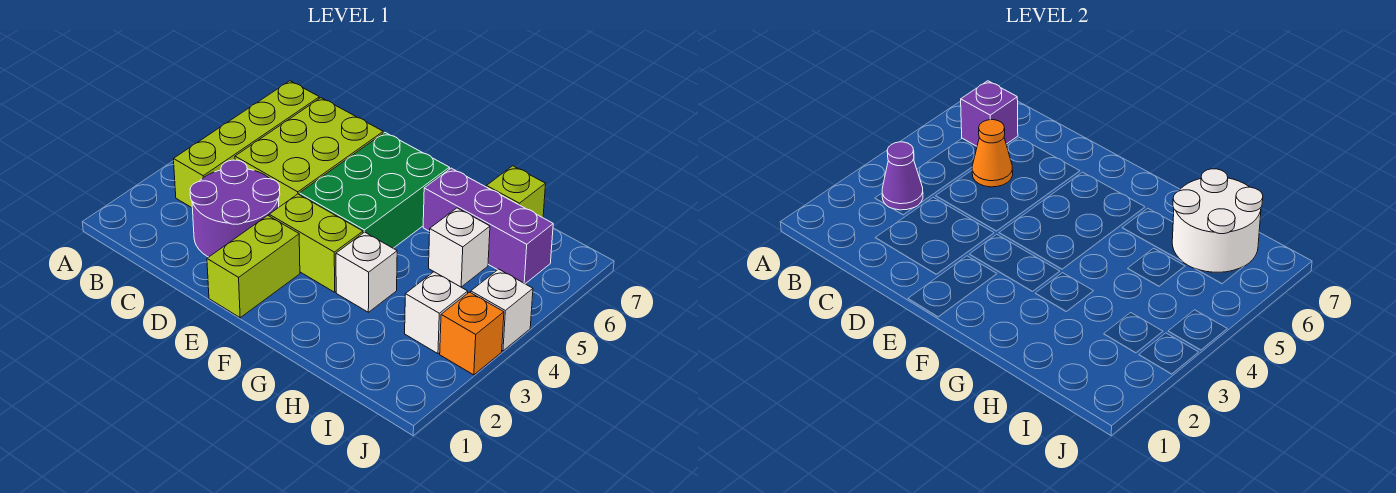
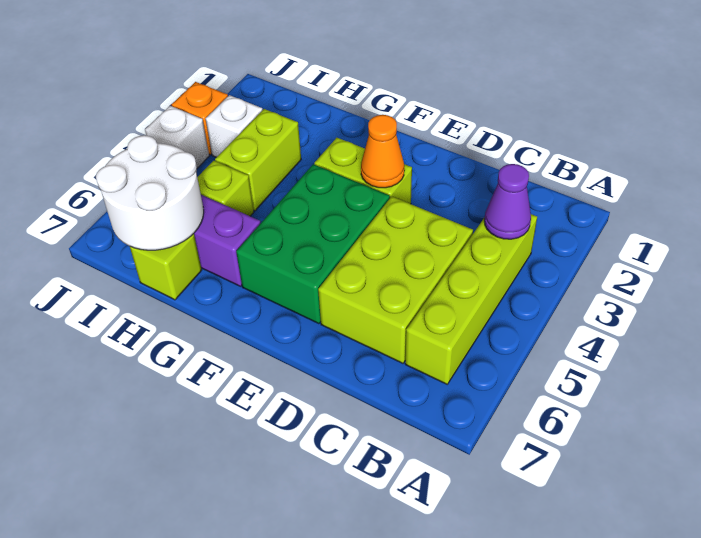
purple 1x1 brick [961,81,1018,146] -> none
purple 2x2 round brick [190,160,280,257] -> none
orange 1x1 cone [972,120,1013,187] -> orange 1x1 cone moved to [361,115,404,188]
lime 1x2 brick [207,215,300,318] -> lime 1x2 brick moved to [215,109,301,211]
white 1x1 brick [336,232,397,312] -> none
white 1x1 brick [429,208,490,287] -> lime 1x1 brick [197,161,254,216]

